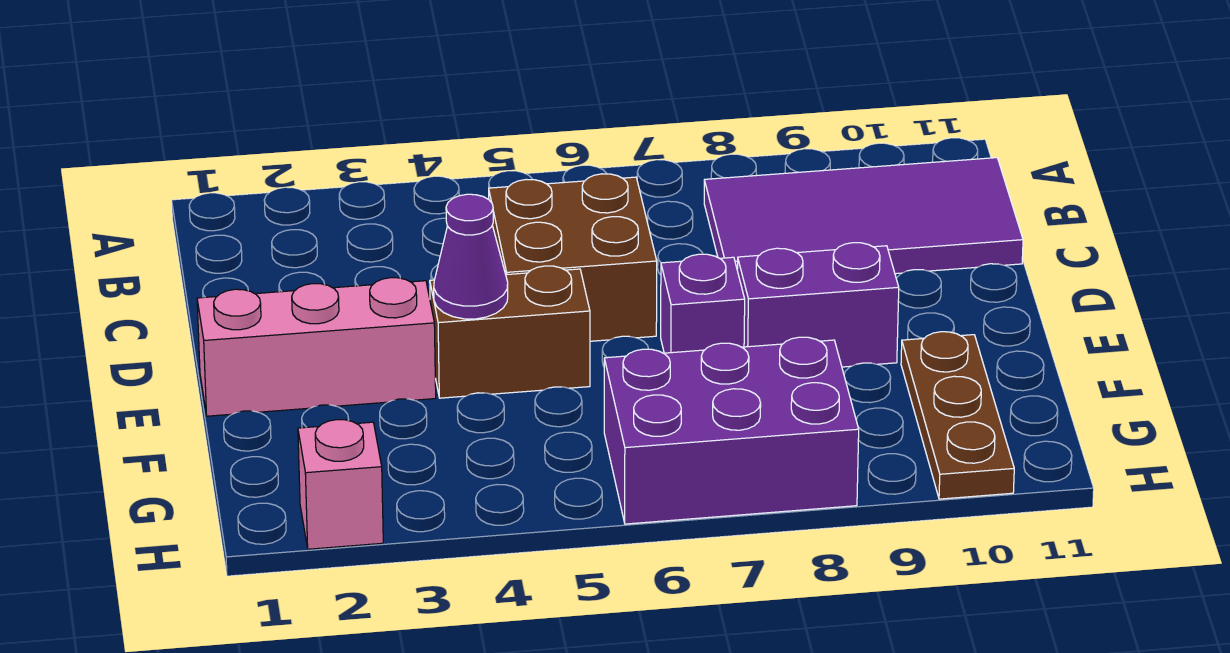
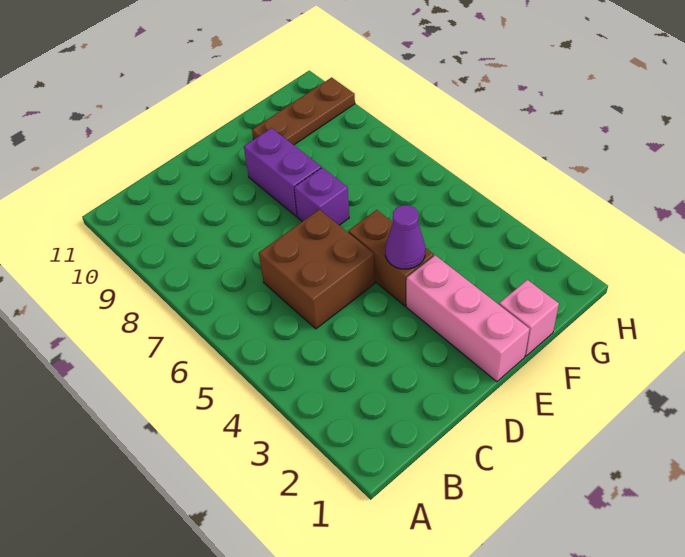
purple 2x4 tile [704,158,1023,274] -> none
purple 2x3 brick [604,337,859,524] -> none
pink 1x1 brick [298,420,383,549] -> pink 1x1 brick moved to [499,280,559,356]

